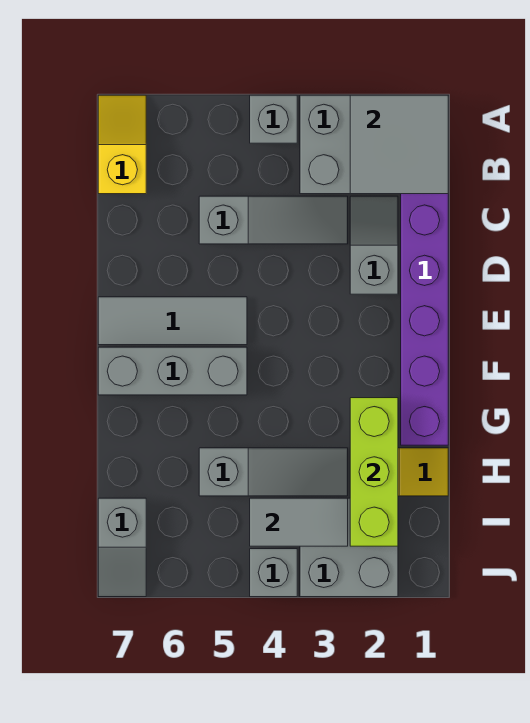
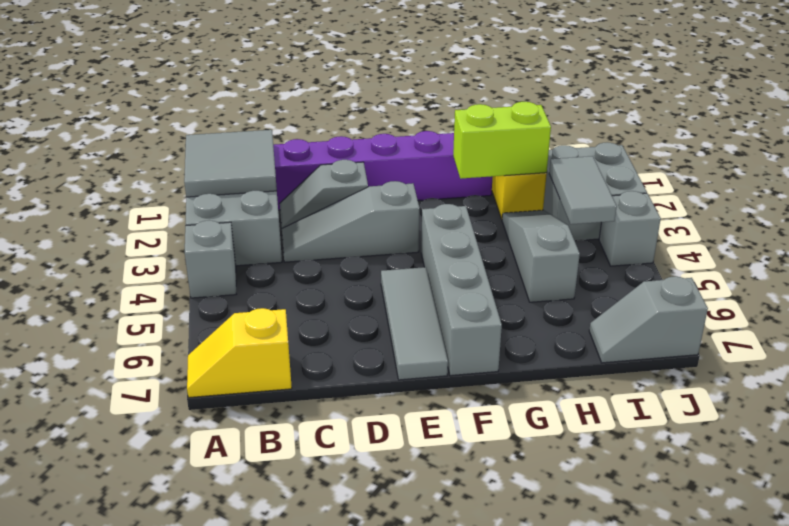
grey 1x3 slope [199,196,348,244] -> grey 1x3 slope turned to [282,181,420,262]
grey 1x3 brick [98,347,247,395] -> grey 1x4 brick [421,204,502,376]
lime 1x3 brick [350,398,398,546] -> lime 1x2 brick [453,102,551,179]
grey 1x2 slope [98,498,146,597] -> grey 1x2 slope turned to [589,276,708,363]

